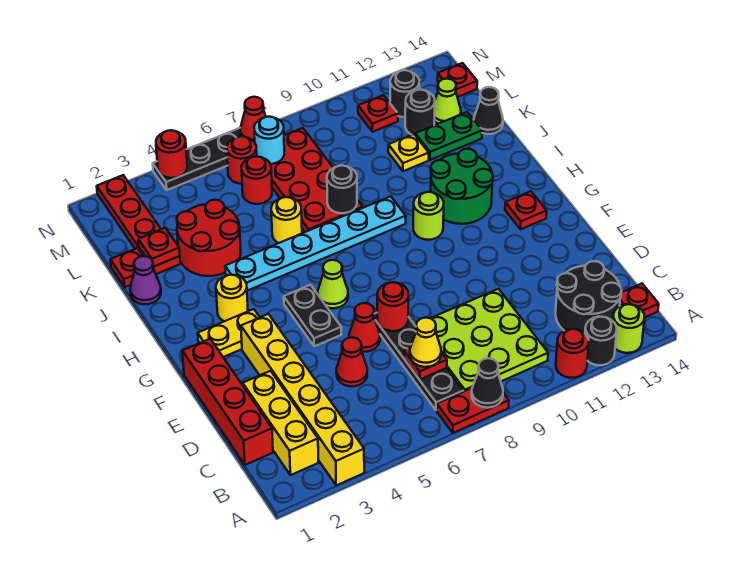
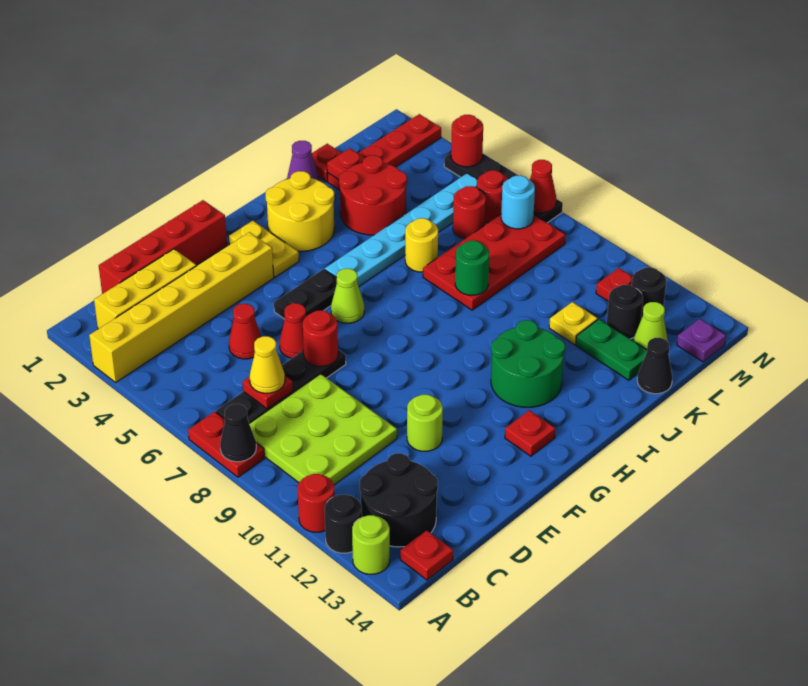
yellow 1x1 round brick [216,275,248,321] -> yellow 2x2 round brick [266,171,334,252]
lime 1x1 round brick [413,192,444,240] -> lime 1x1 round brick moved to [407,395,443,451]
cyan 1x6 plate [225,196,406,291] -> cyan 1x6 plate turned to [325,173,478,286]
black 1x1 round brick [327,165,357,213] -> green 1x1 round brick [455,241,489,295]
red 1x1 plate [438,63,477,97] -> purple 1x1 plate [677,319,726,362]

